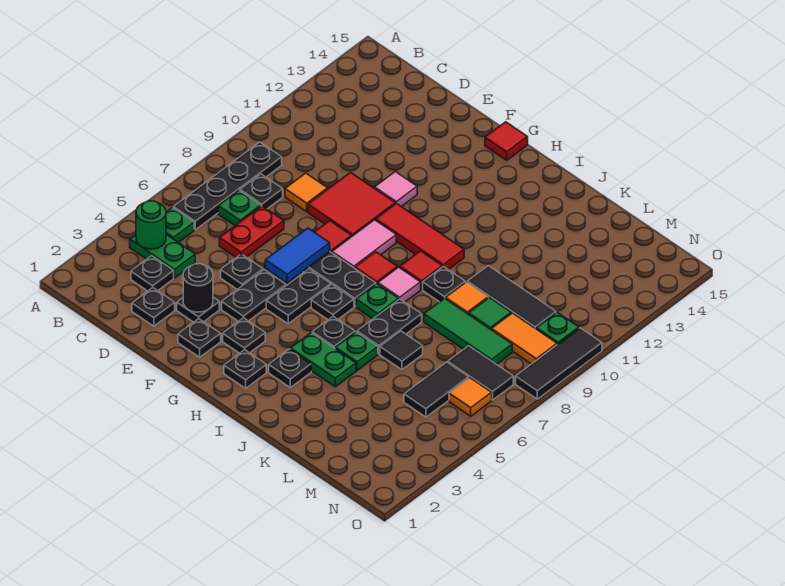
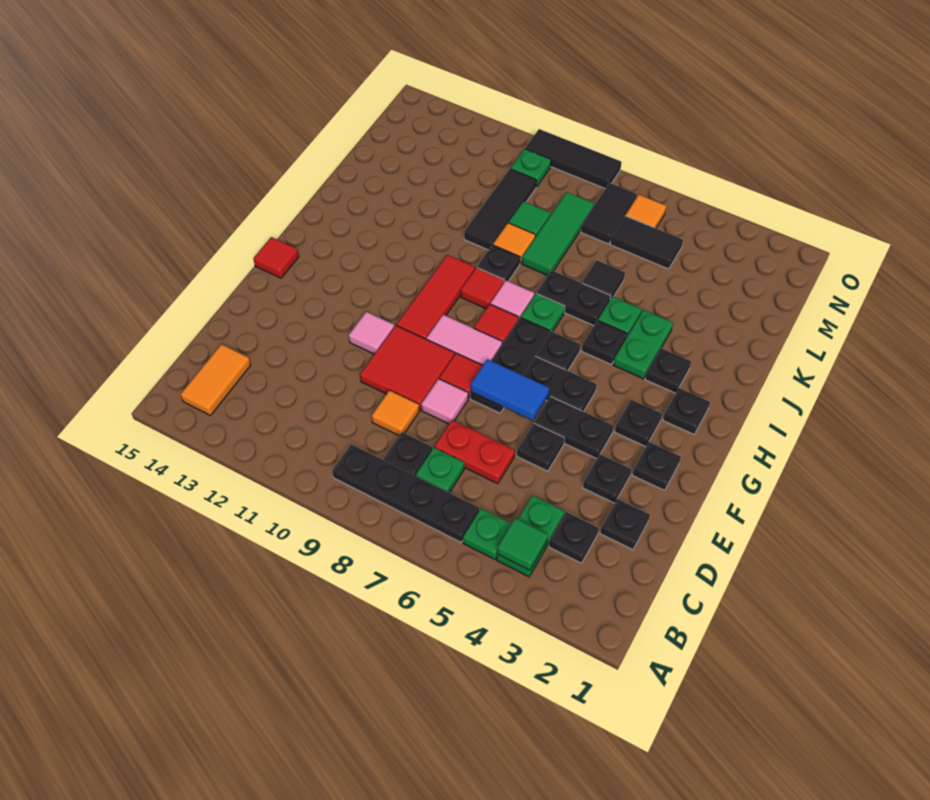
green 1x1 round brick [136,201,166,249] -> green 1x1 tile [497,518,548,570]
black 1x1 round brick [183,264,213,312] -> none
none -> pink 1x1 tile [421,379,468,424]
orange 1x2 tile [492,313,557,364] -> orange 1x2 tile moved to [181,344,251,415]

